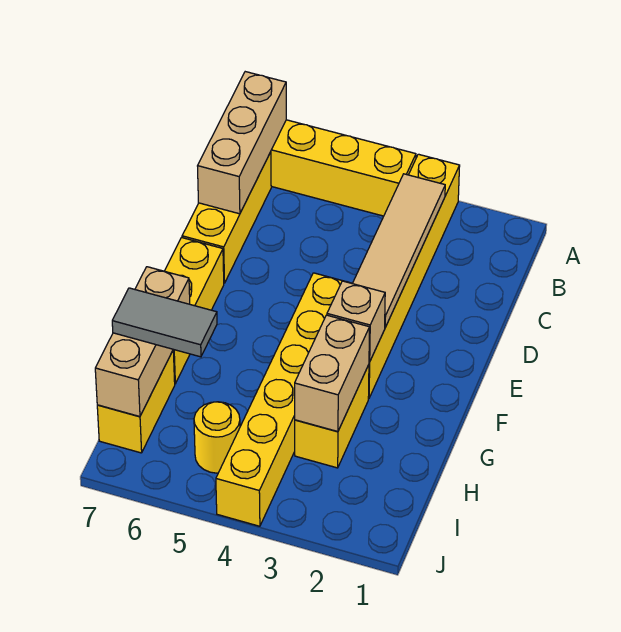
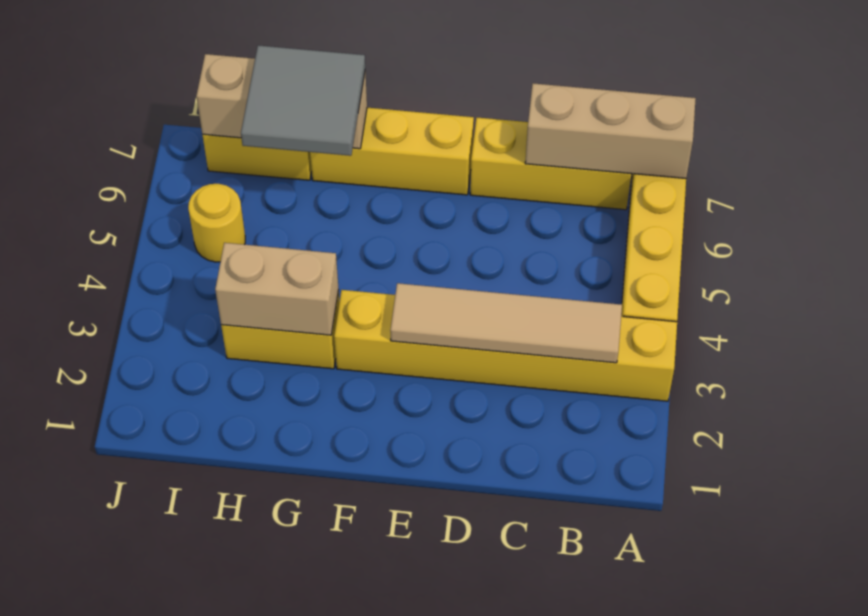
yellow 1x6 brick [216,273,349,526] -> none
tan 1x1 brick [327,281,385,362] -> none
grey 1x2 tile [112,288,217,357] -> grey 2x2 tile [241,45,365,156]

